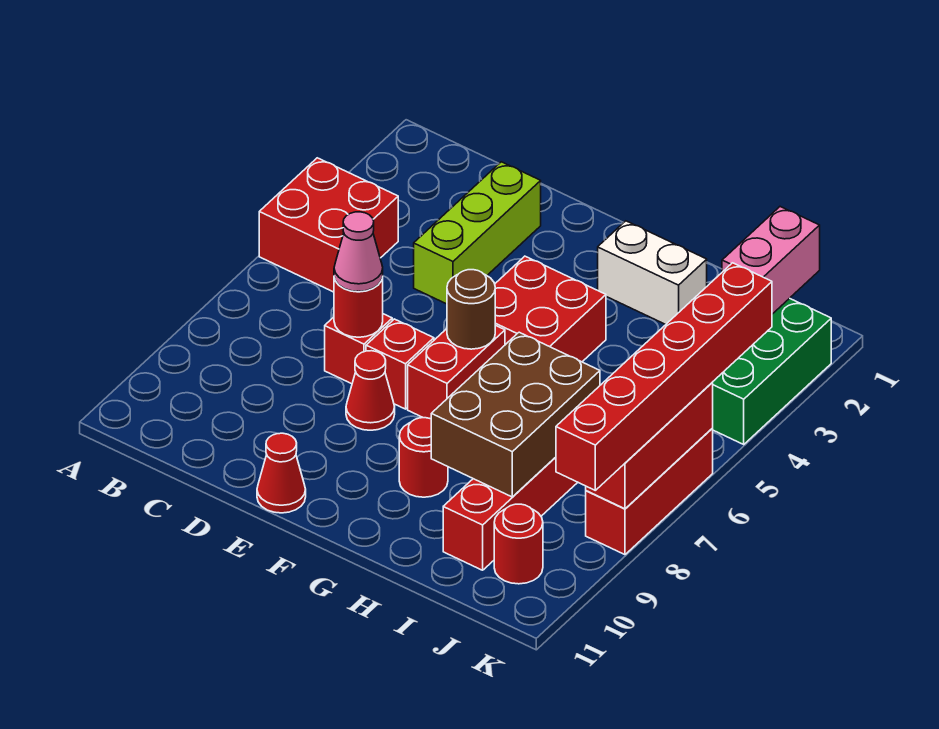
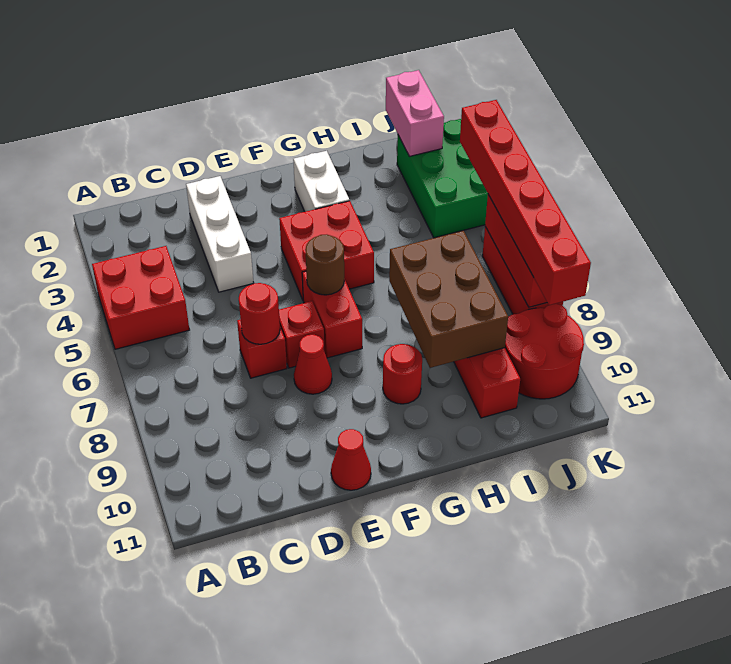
lime 1x3 brick [414,162,541,304] -> white 1x3 brick [186,176,254,292]
pink 1x1 cone [334,212,383,292] -> none
white 1x2 brick [598,221,707,325] -> white 1x2 brick turned to [293,151,349,212]
red 1x1 round brick [494,504,543,584] -> red 2x2 round brick [505,304,584,399]

